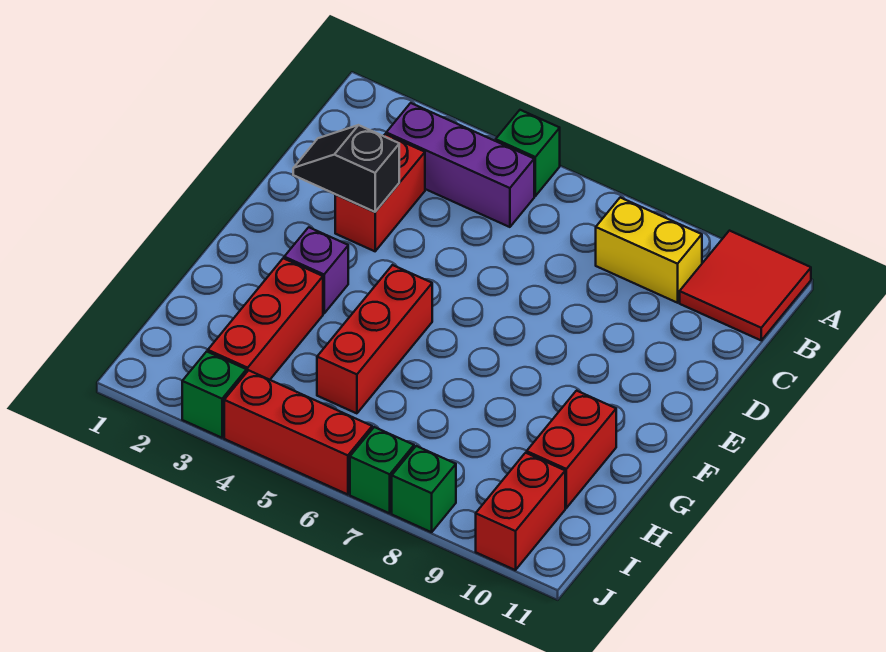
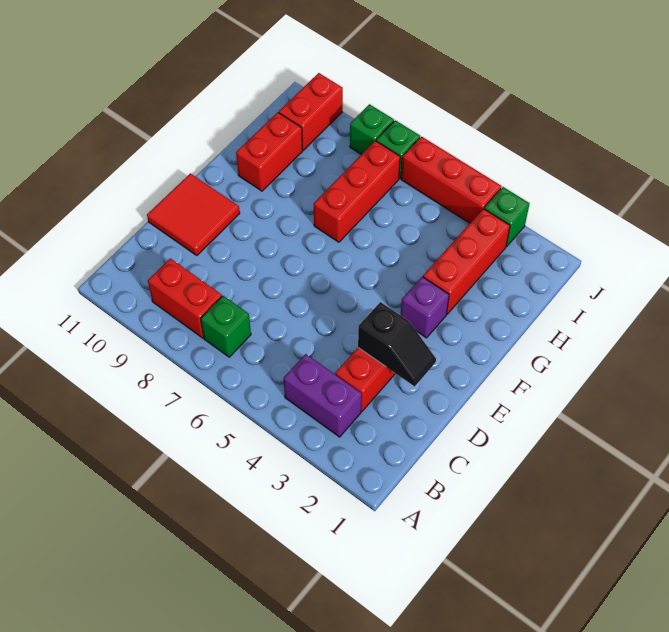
green 1x1 brick [496,110,560,196] -> green 1x1 brick moved to [201,296,251,357]
red 2x2 tile [680,231,811,340] -> red 2x2 tile moved to [147,173,240,256]
purple 1x3 brick [386,103,534,227] -> purple 1x2 brick [284,354,362,437]
yellow 1x2 brick [596,198,702,303] -> red 1x2 brick [148,258,222,338]
red 1x3 brick [317,265,432,413] -> red 1x3 brick moved to [314,141,400,242]

